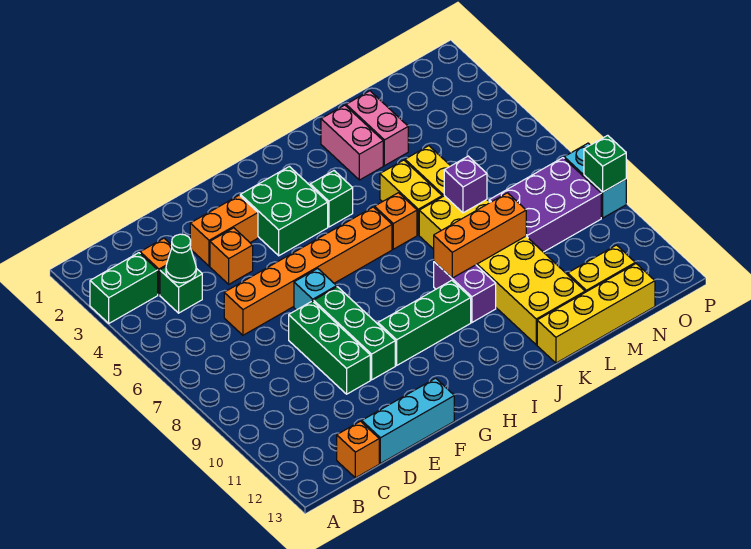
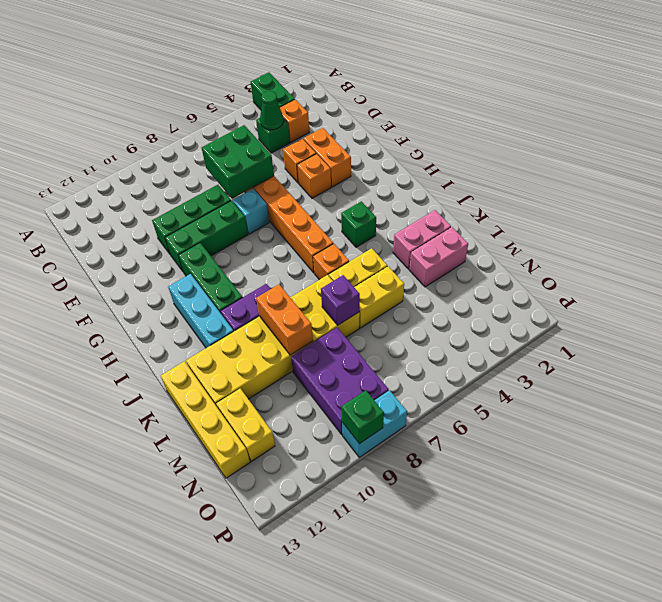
orange 1x1 brick [337,421,379,478] -> orange 1x1 brick moved to [297,154,331,198]
cyan 1x3 brick [362,378,454,464] -> cyan 1x3 brick moved to [168,274,234,348]
green 2x2 brick [240,166,328,256] -> green 2x2 brick moved to [201,125,274,199]
orange 1x3 brick [434,193,526,278] -> orange 1x2 brick [256,284,313,355]

